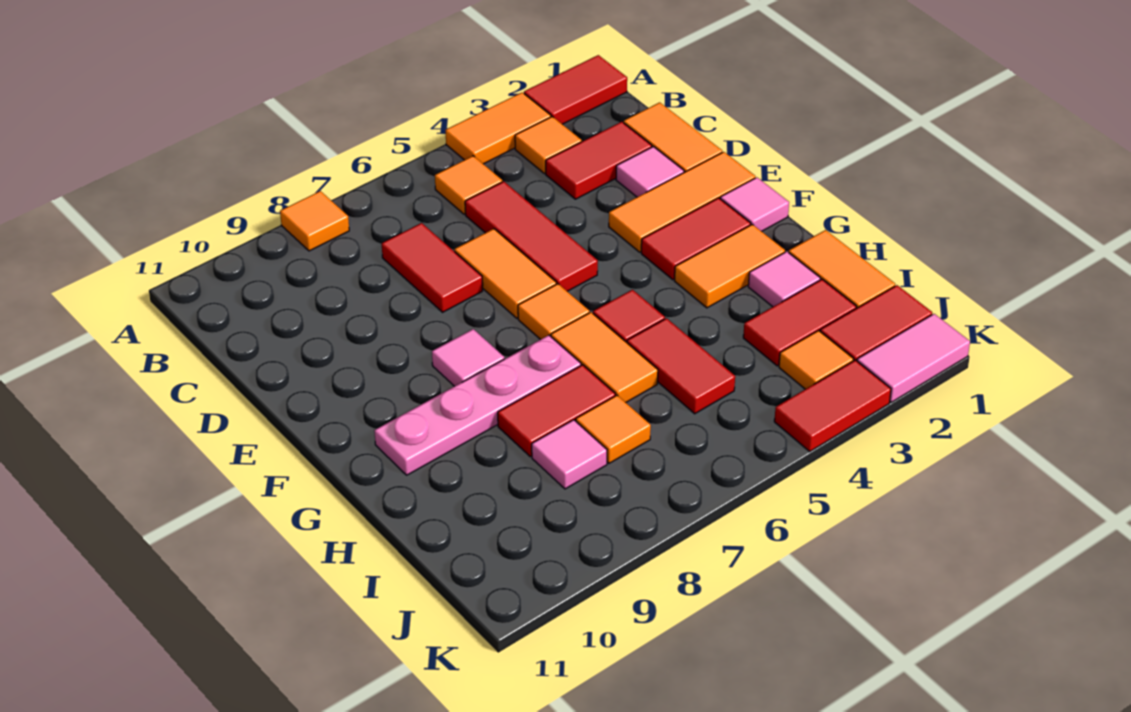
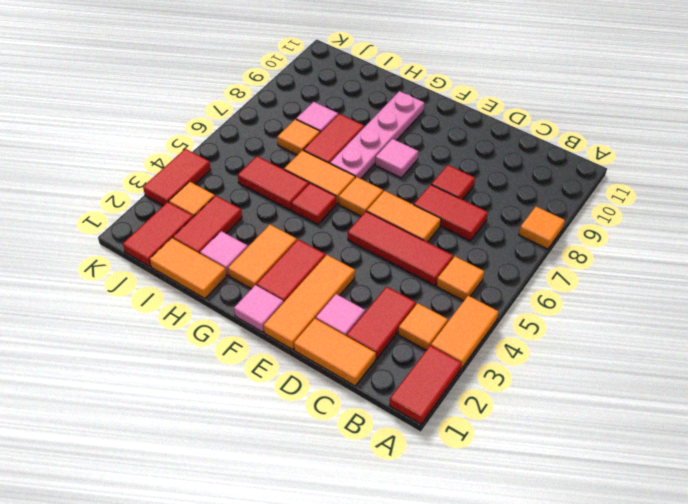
none -> red 1x1 tile [431,165,475,200]
pink 1x2 tile [857,314,970,402] -> none

